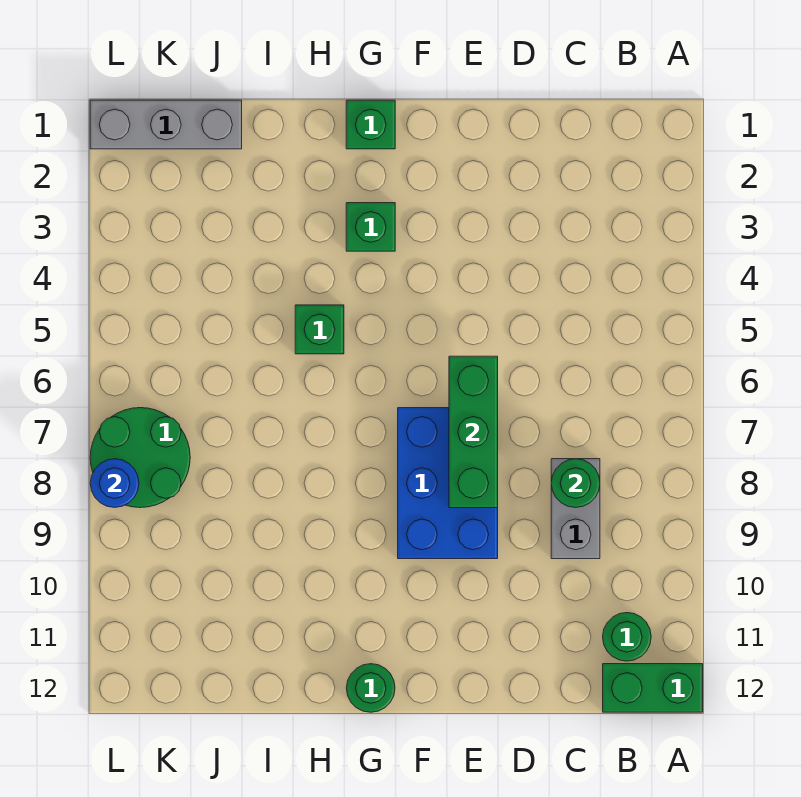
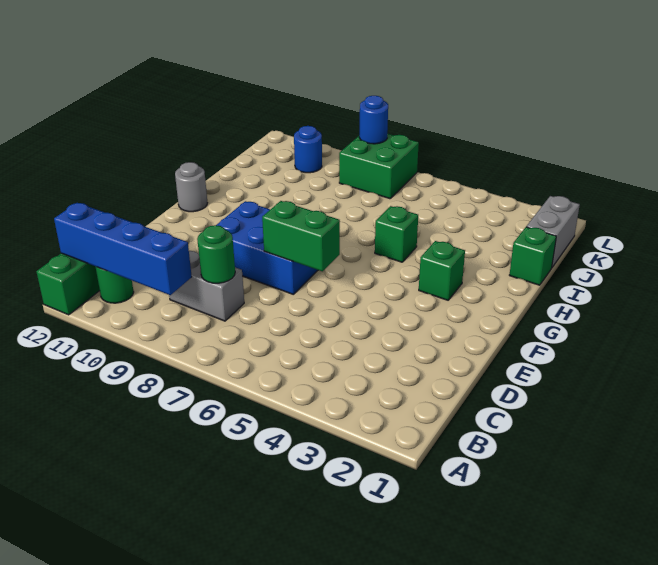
none -> blue 1x4 brick [54,203,192,295]
green 1x3 brick [449,356,498,508] -> green 1x2 brick [262,201,340,271]
green 1x1 brick [346,100,395,149] -> green 1x1 brick moved to [510,227,556,285]
green 1x1 round brick [346,664,395,712] -> grey 1x1 round brick [175,162,207,212]
grey 1x3 brick [90,100,242,149] -> grey 1x2 brick [526,196,580,267]
green 2x2 round brick [90,408,190,508] -> green 2x2 brick [339,134,419,199]
none -> blue 1x1 round brick [294,126,322,173]

